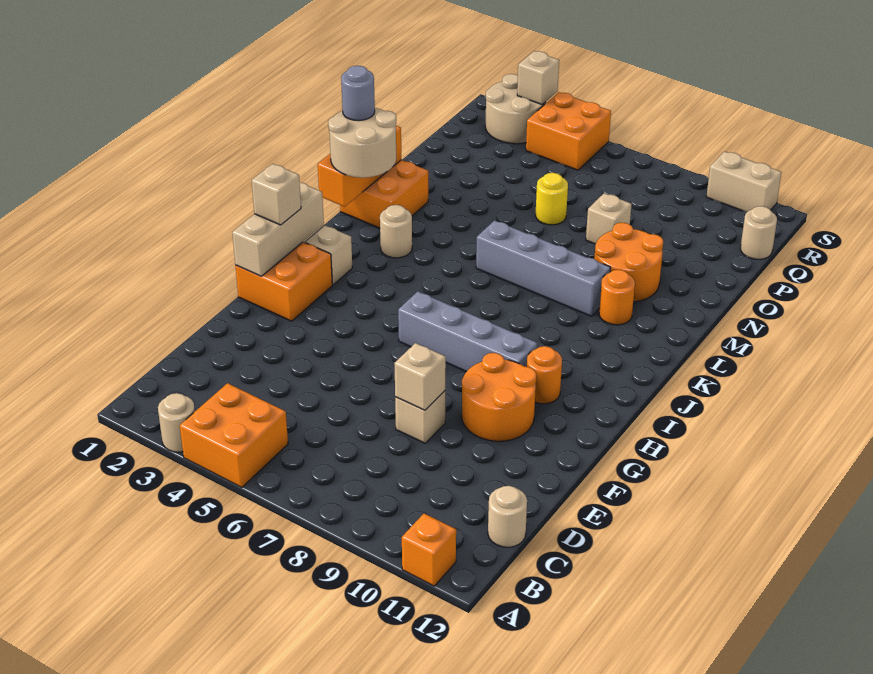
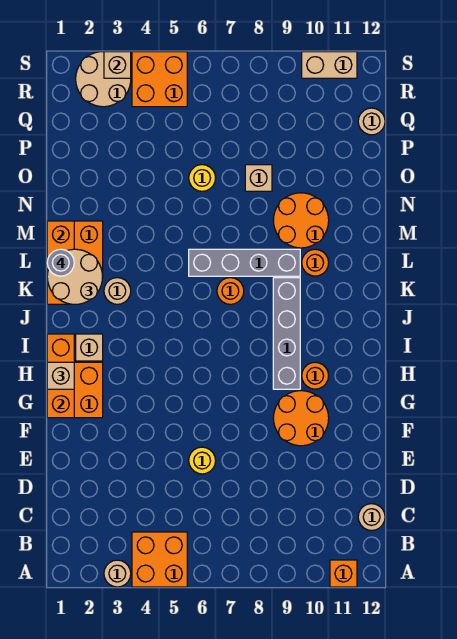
none -> yellow 1x1 round brick [189,447,216,474]
tan 1x1 brick [395,391,445,443] -> none
tan 1x1 brick [394,343,446,410] -> none
tan 1x3 brick [232,182,324,276] -> orange 1x3 brick [47,334,74,418]
grey 1x4 brick [398,291,537,372] -> grey 1x4 brick turned to [273,278,300,389]
none -> orange 1x1 round brick [217,278,244,304]

